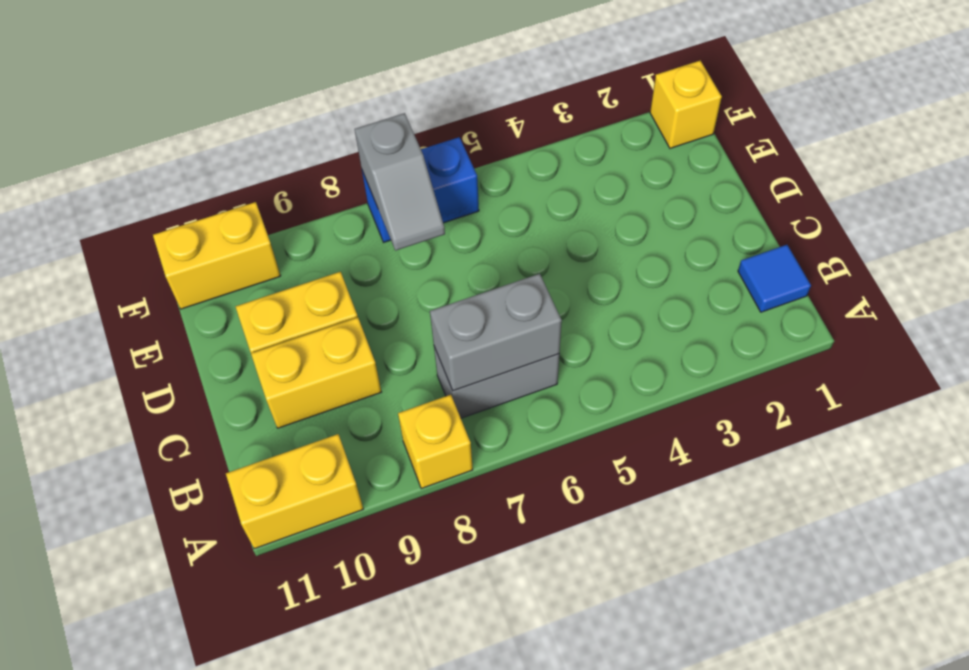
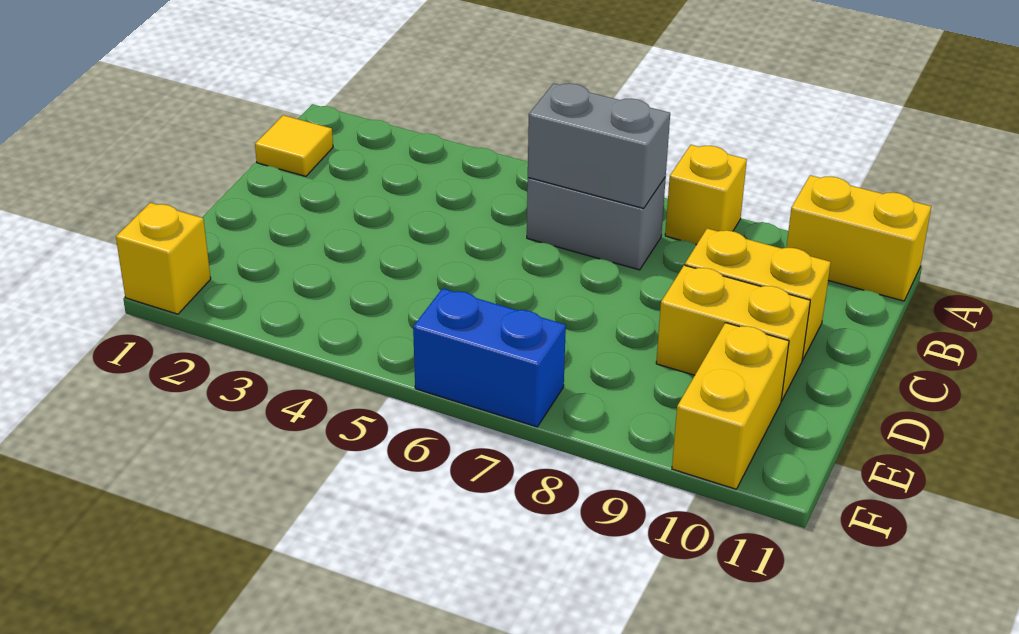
blue 1x1 tile [738,245,811,312] -> yellow 1x1 tile [255,115,333,176]
grey 1x2 slope [355,113,445,251] -> none
yellow 1x2 brick [153,202,281,309] -> yellow 1x2 brick turned to [672,323,789,489]

